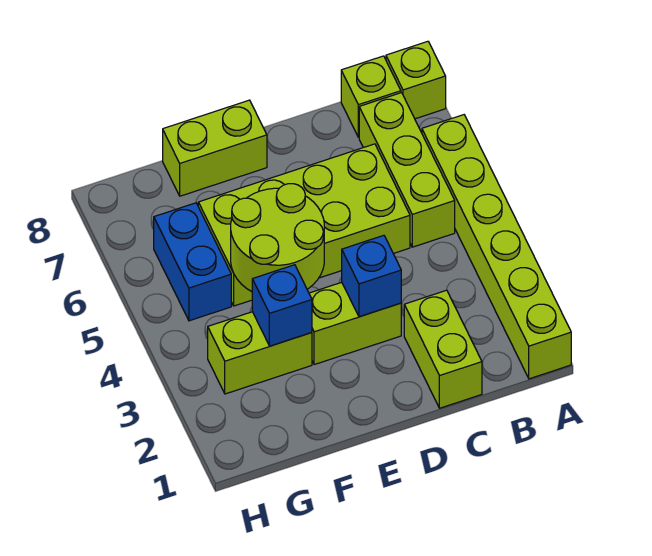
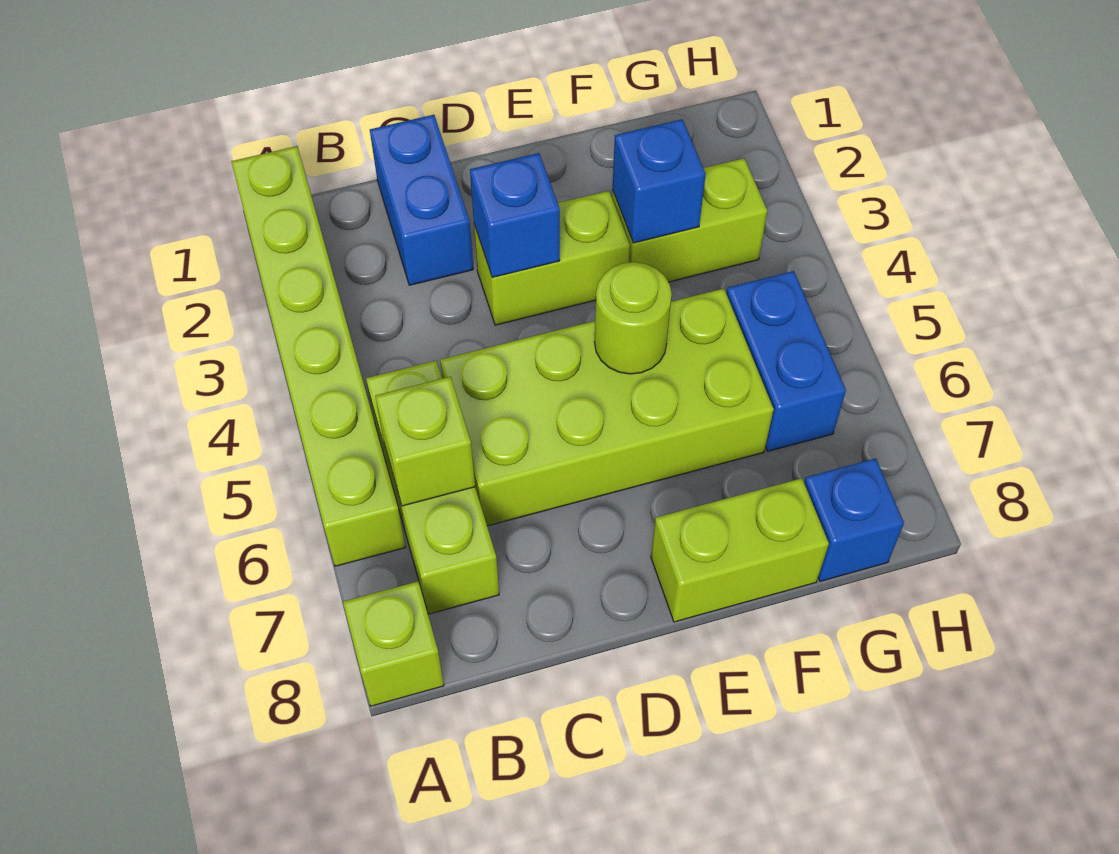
lime 1x1 brick [341,56,401,137] -> lime 1x1 brick moved to [375,377,475,506]
lime 1x2 brick [404,290,482,408] -> blue 1x2 brick [370,115,473,285]
lime 2x2 round brick [231,184,324,292] -> lime 1x1 round brick [595,262,672,374]
none -> blue 1x1 brick [804,458,904,581]

